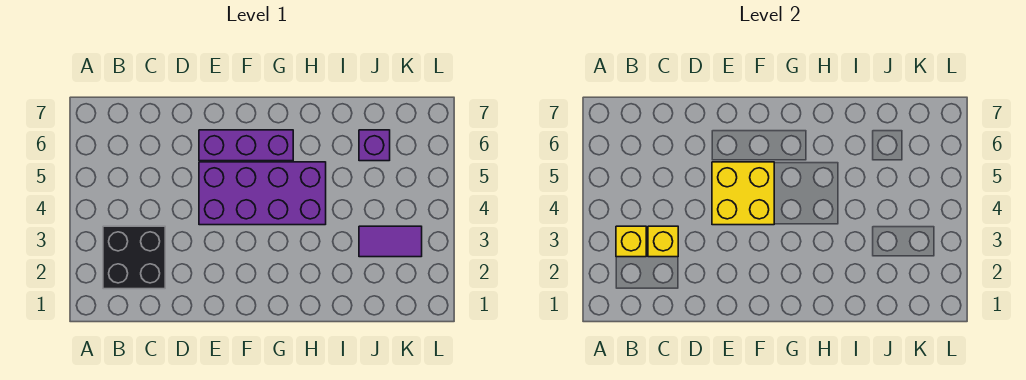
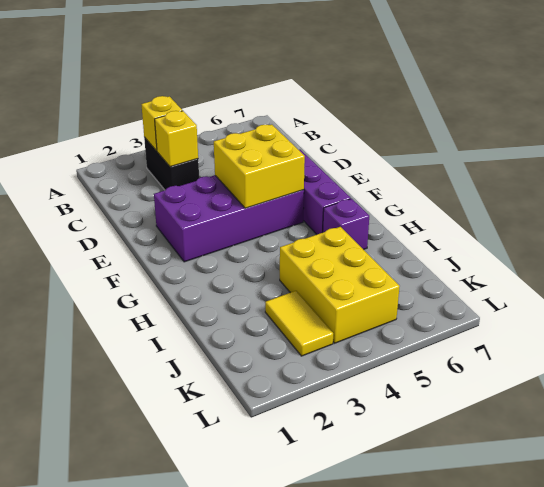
black 2x2 brick [103,226,165,289] -> black 1x2 brick [144,137,199,190]
purple 2x4 brick [199,162,326,225] -> purple 2x4 brick turned to [154,175,304,262]
none -> yellow 2x3 brick [280,227,400,343]
purple 1x2 tile [359,226,422,257] -> yellow 1x2 tile [265,291,333,356]
purple 1x1 brick [359,130,390,161] -> purple 1x1 brick moved to [323,199,369,250]

